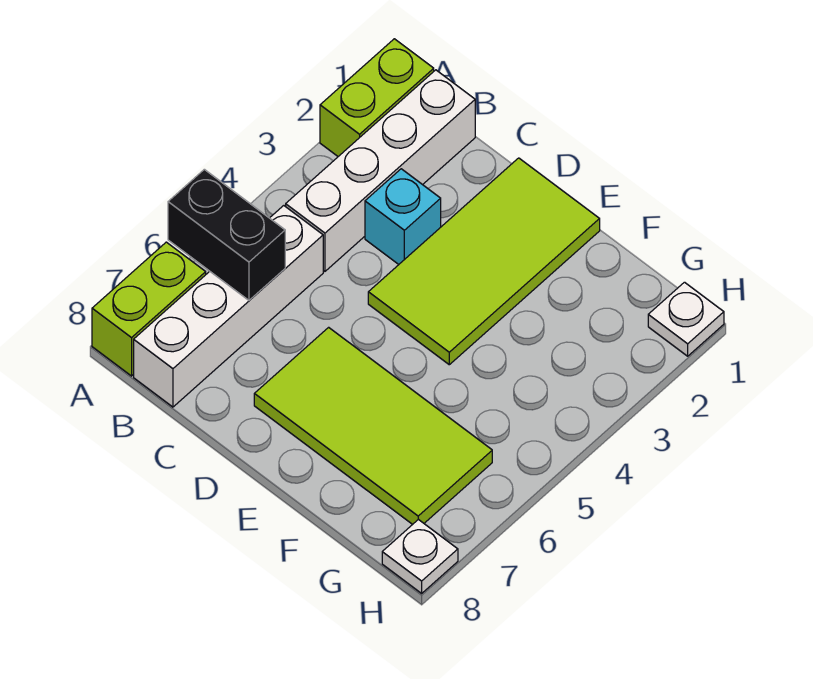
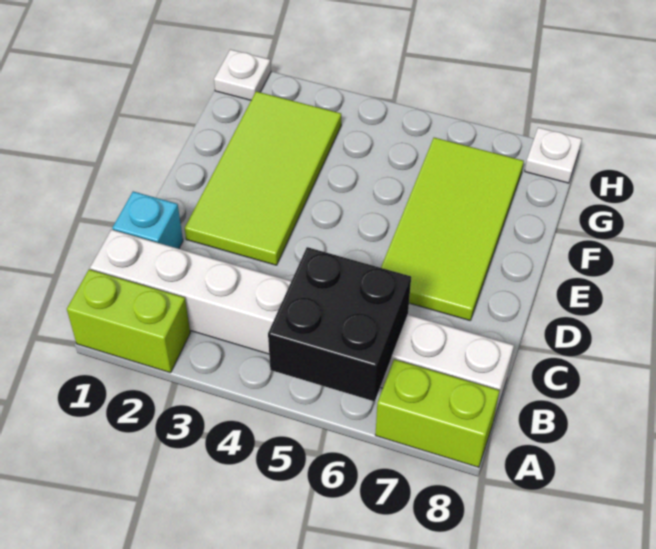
black 1x2 brick [168,169,285,300] -> black 2x2 brick [268,247,411,401]
cyan 1x1 brick [365,169,441,264] -> cyan 1x1 brick moved to [113,191,183,249]
lime 2x4 tile [368,158,600,365] -> lime 2x4 tile turned to [185,91,341,265]

